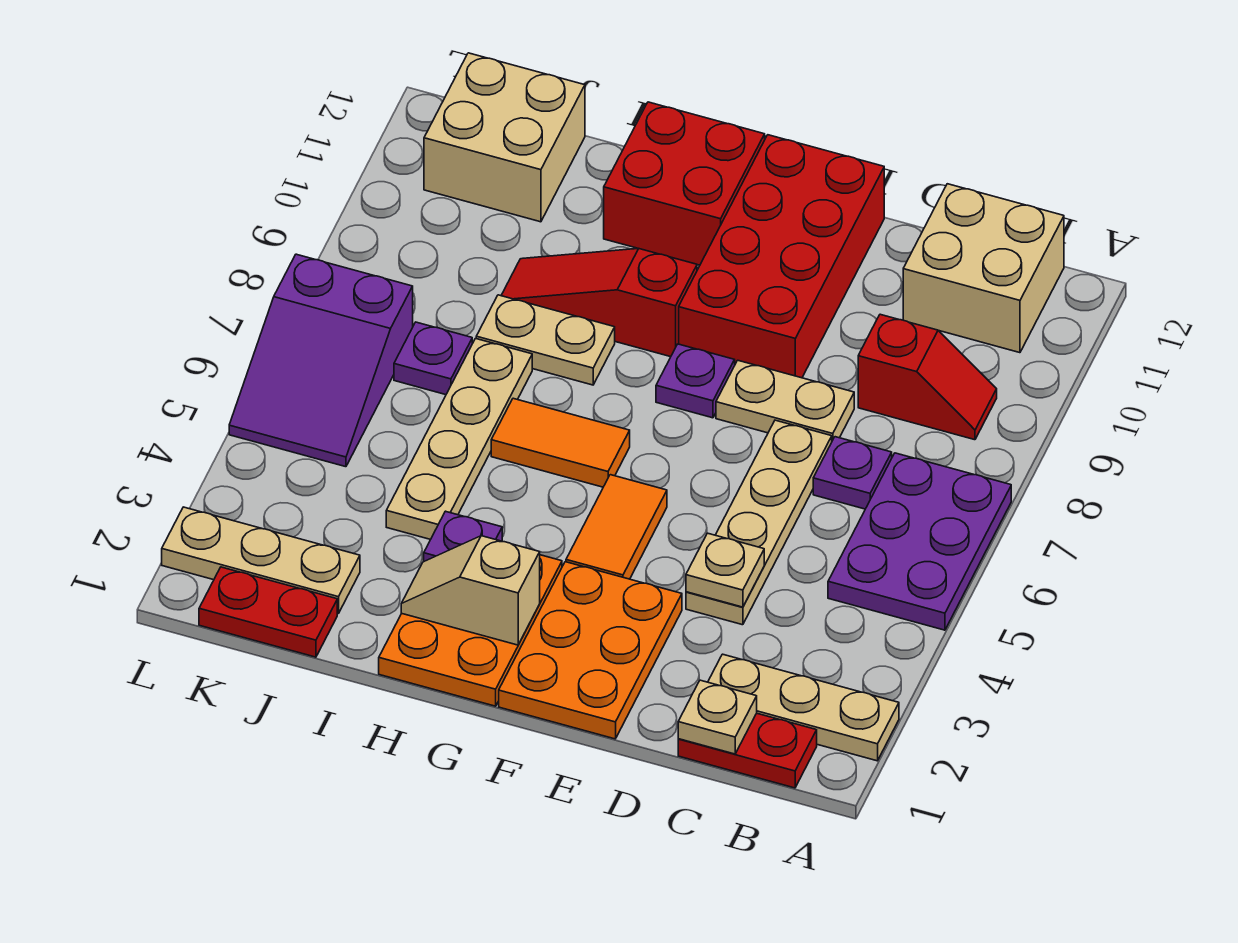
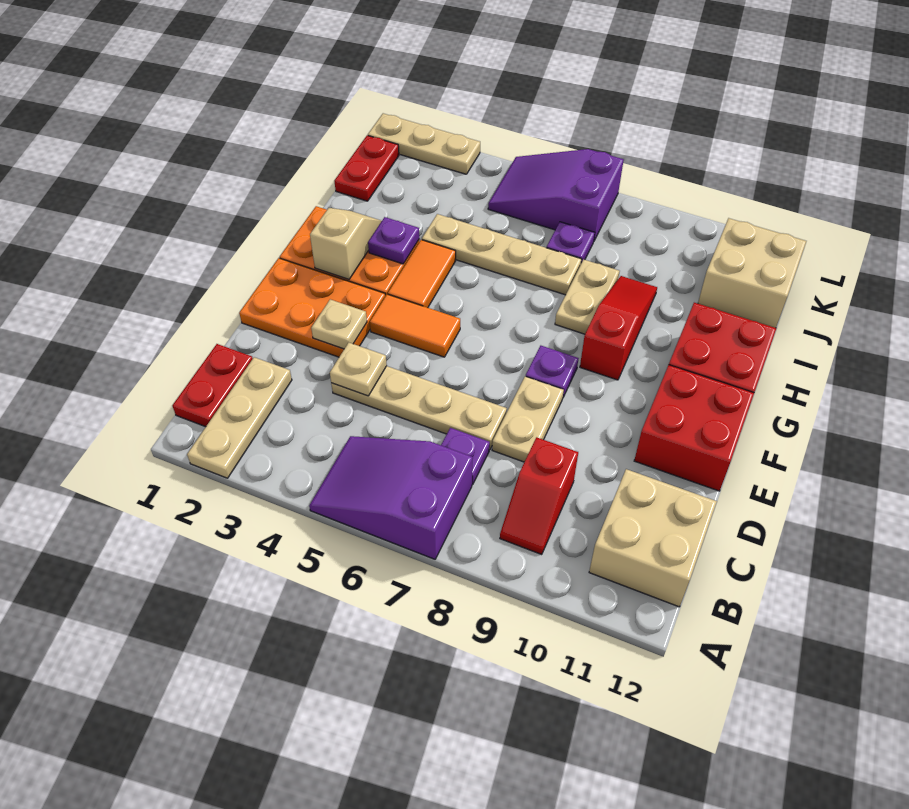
purple 2x3 plate [828,453,1011,630] -> purple 2x3 slope [309,436,473,559]
tan 1x1 plate [678,680,757,754] -> tan 1x1 plate moved to [311,299,367,349]
red 2x4 brick [679,135,884,378] -> red 2x2 brick [634,365,754,491]
orange 1x2 tile [491,398,630,487] -> orange 1x2 tile moved to [388,240,456,308]
tan 1x3 plate [162,507,360,614] -> tan 1x3 plate turned to [368,113,480,174]

